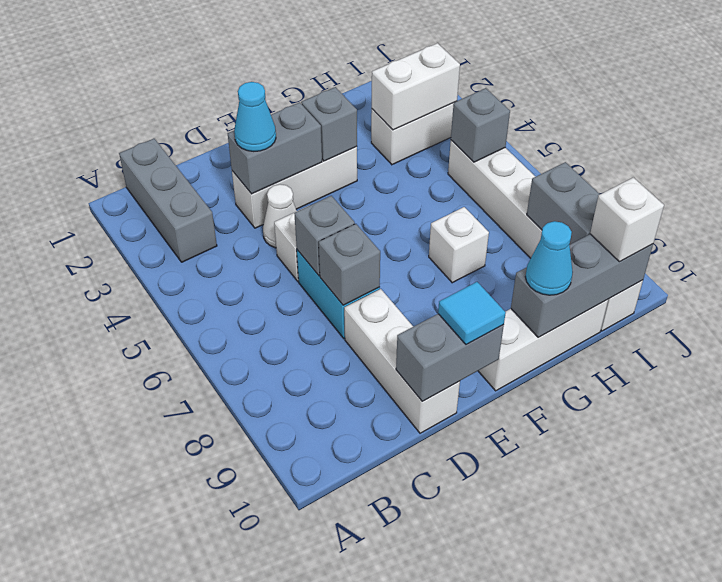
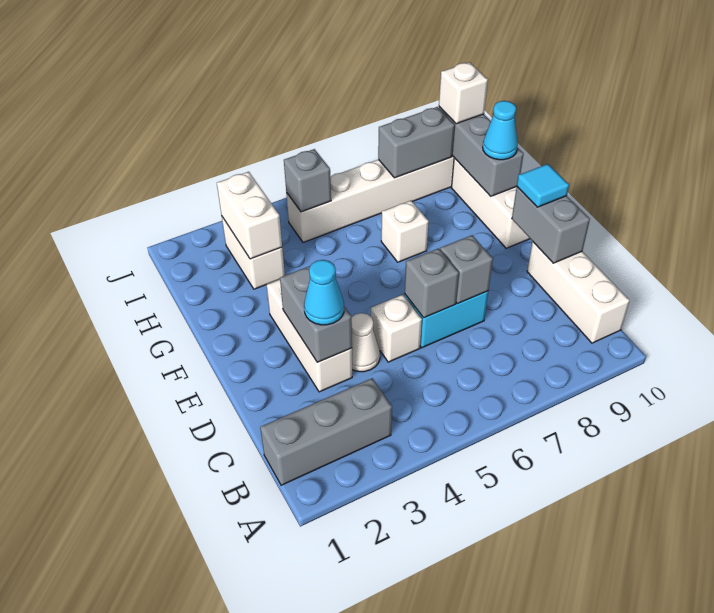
white 1x3 brick [344,289,460,433] -> white 1x3 brick turned to [527,242,630,343]
grey 1x1 brick [301,87,357,161] -> none

